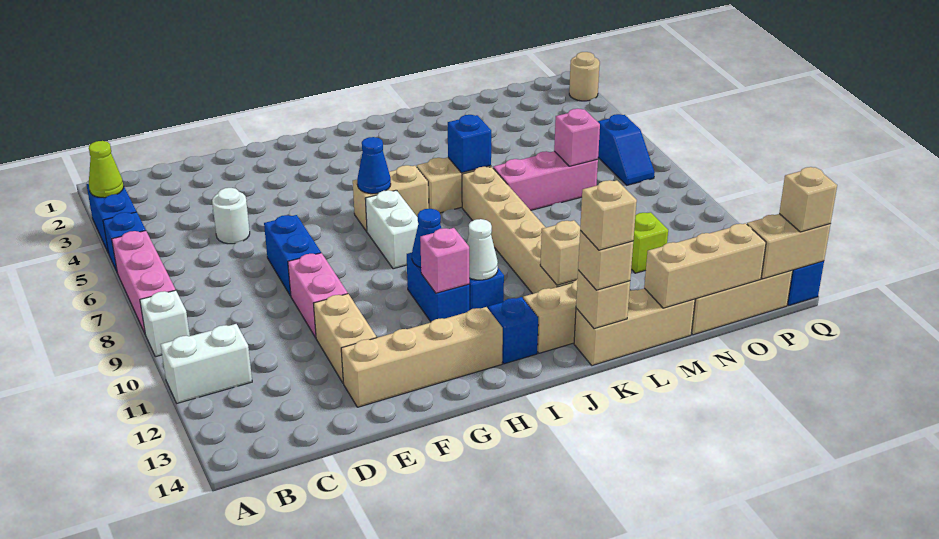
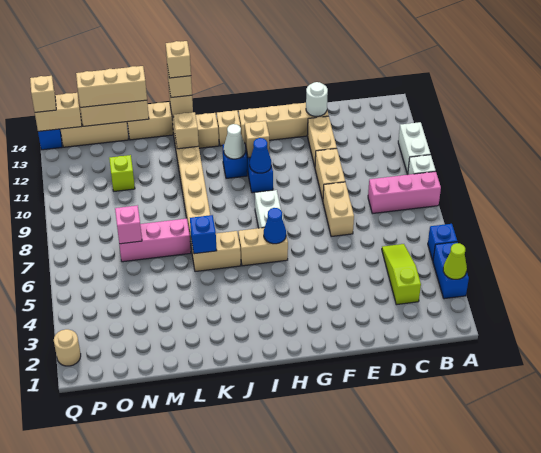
pink 1x3 brick [112,231,175,333] -> pink 1x3 brick turned to [368,171,441,214]
white 1x2 brick [160,324,252,403] -> white 1x2 brick turned to [398,122,431,174]
none -> lime 1x3 slope [382,244,421,305]
white 1x1 round brick [212,188,250,244] -> white 1x1 round brick moved to [306,82,328,116]
blue 1x2 brick [264,215,321,296] -> tan 1x2 brick [323,182,354,237]
pink 1x2 brick [288,253,348,338] -> tan 1x2 brick [315,149,345,200]
pink 1x1 brick [420,228,469,293] -> tan 1x1 brick [245,121,269,158]
blue 1x1 brick [488,297,538,364] -> tan 1x1 brick [217,110,240,146]
none -> tan 1x3 brick [76,66,147,107]
blue 1x2 slope [598,114,655,185] -> none

